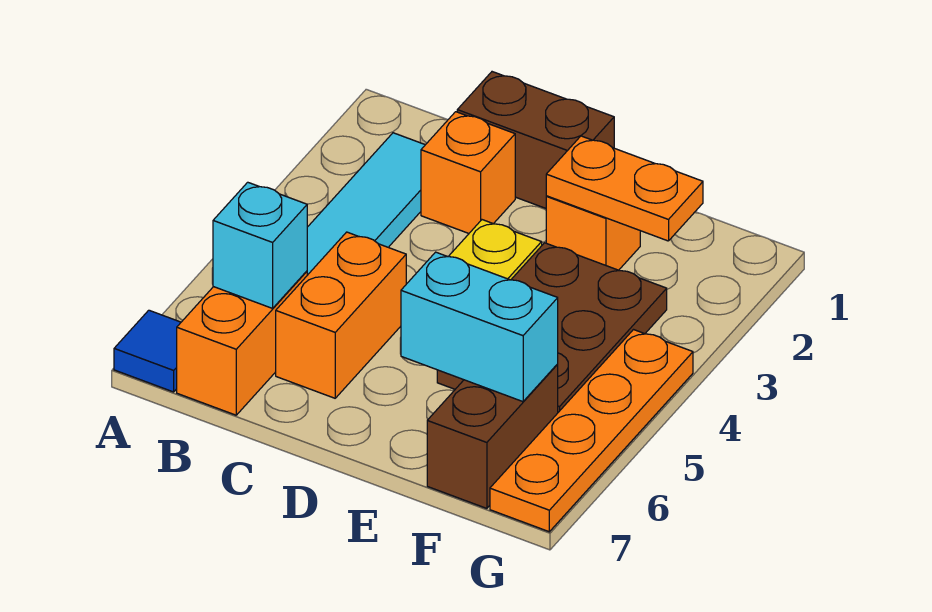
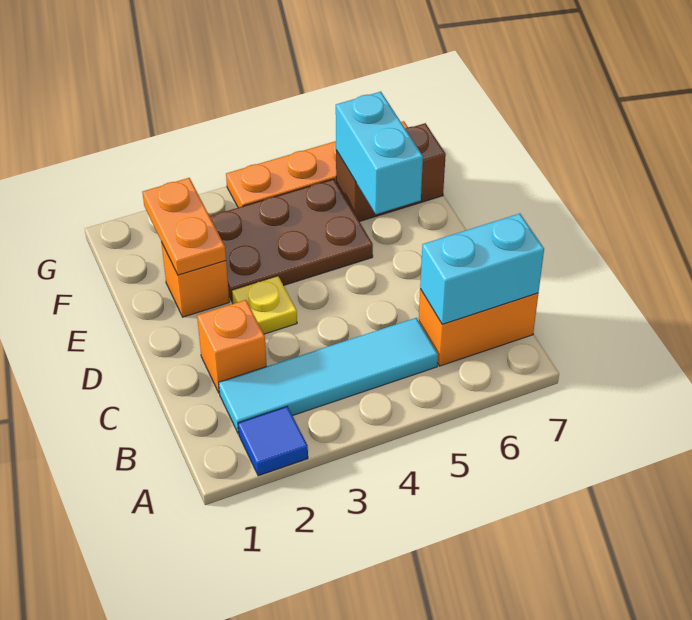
blue 1x1 tile [114,310,181,392] -> blue 1x1 tile moved to [238,406,308,476]
cyan 1x1 brick [213,182,307,308] -> cyan 1x2 brick [420,214,544,324]
brown 1x2 brick [457,72,614,208] -> none
orange 1x2 brick [276,232,406,398] -> none

